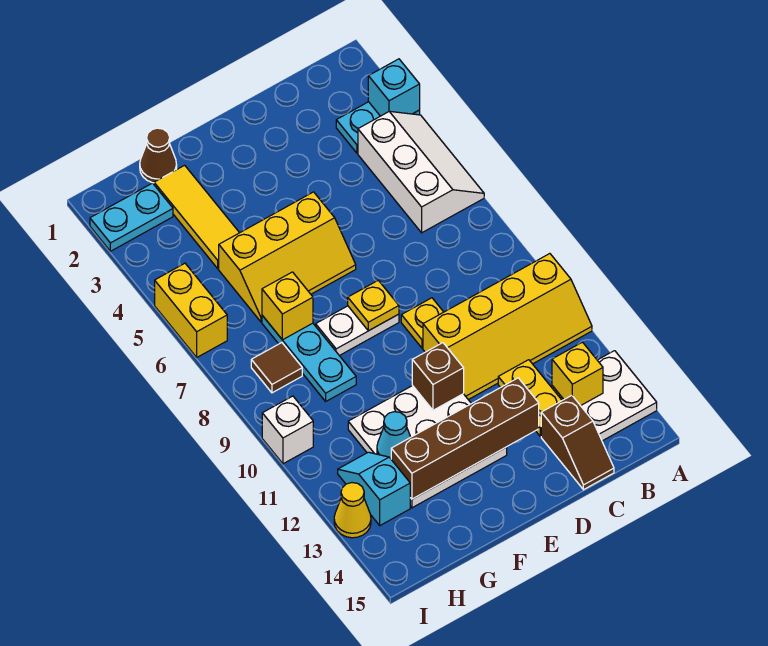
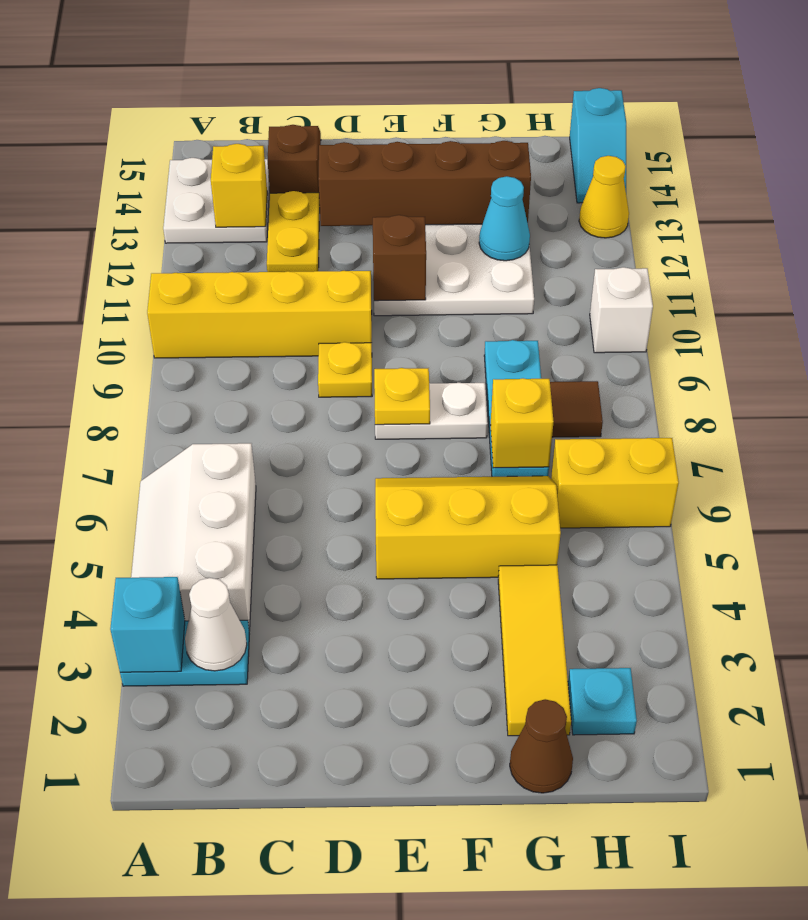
none -> white 1x1 cone [185,578,247,671]
cyan 1x2 plate [90,183,173,251] -> cyan 1x1 plate [568,668,637,735]
cyan 1x2 slope [338,452,410,525] -> cyan 1x2 slope moved to [570,88,626,203]
yellow 1x2 brick [155,263,227,357] -> yellow 1x2 brick turned to [551,438,679,528]

